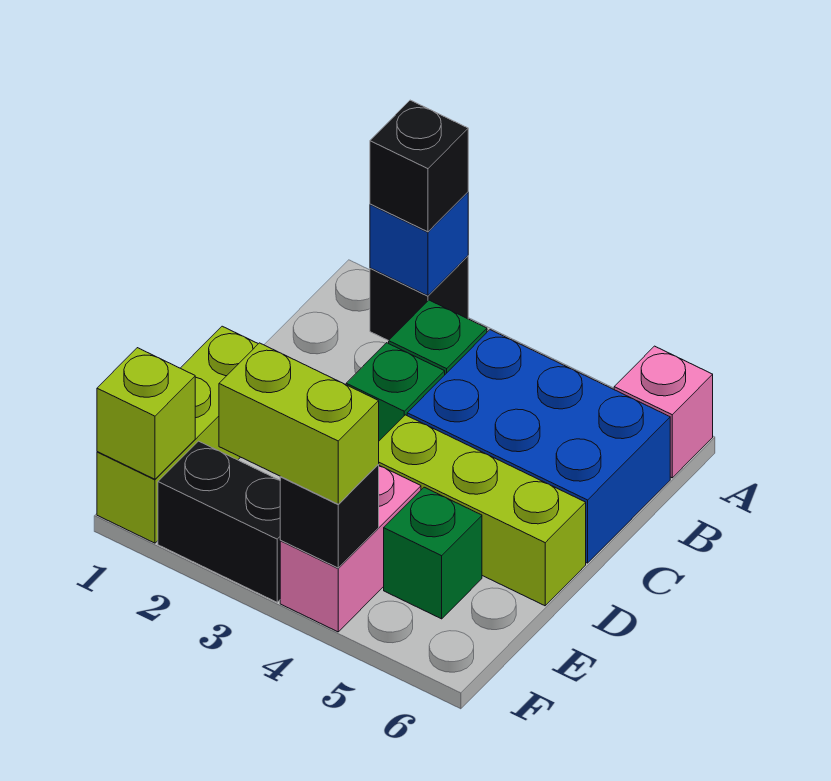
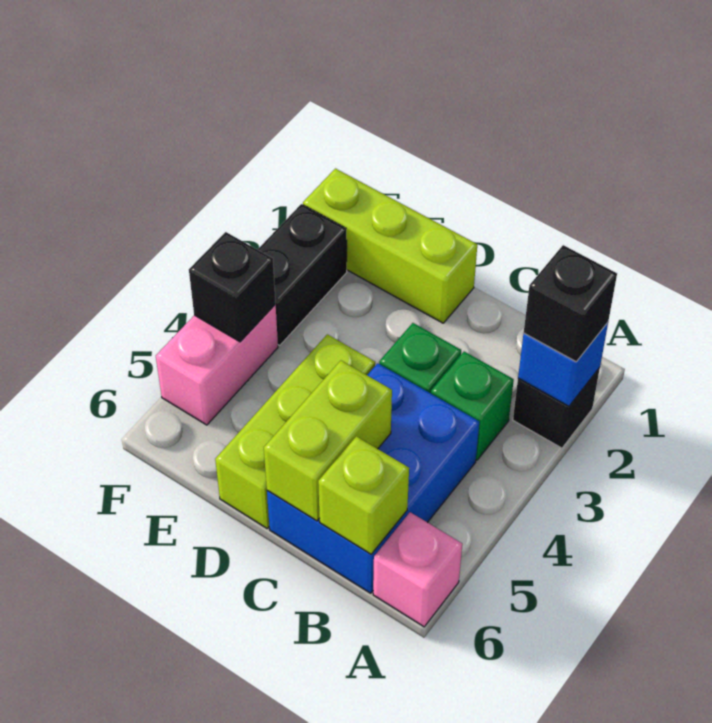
pink 1x2 brick [280,466,421,632] -> pink 1x2 brick turned to [156,305,278,425]
green 1x1 brick [384,487,482,619] -> none
lime 1x1 brick [97,348,195,479] -> lime 1x1 brick moved to [318,436,409,554]
lime 1x2 brick [219,343,379,504] -> lime 1x2 brick moved to [264,361,392,521]

